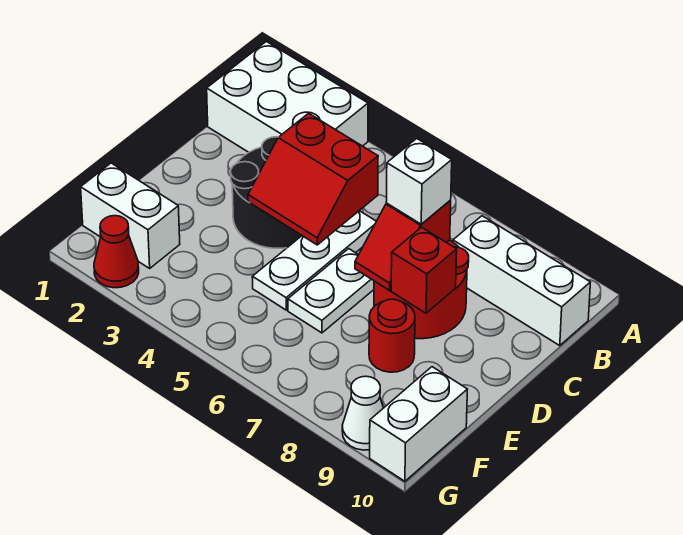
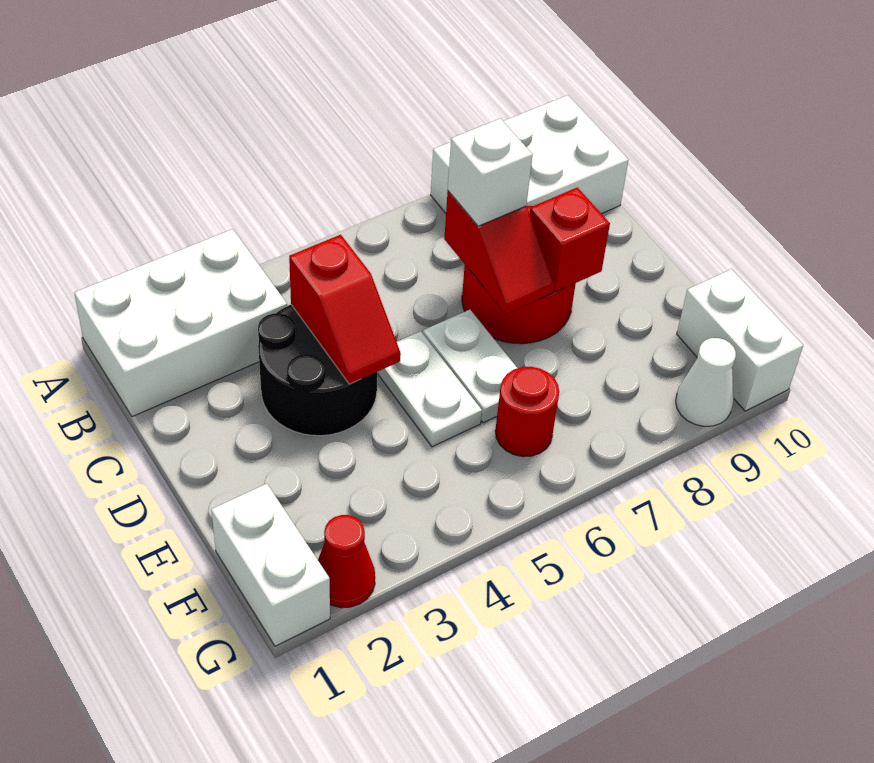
white 1x3 brick [453,216,590,345] -> white 2x3 brick [431,95,628,214]
red 2x2 slope [248,113,378,245] -> red 1x2 slope [289,235,401,384]
white 1x3 plate [252,211,376,310] -> white 1x2 plate [377,331,482,447]
red 1x1 round brick [369,299,415,372] -> red 1x1 round brick moved to [495,367,559,457]
white 1x2 brick [81,163,180,268] -> white 1x2 brick turned to [211,484,330,646]

